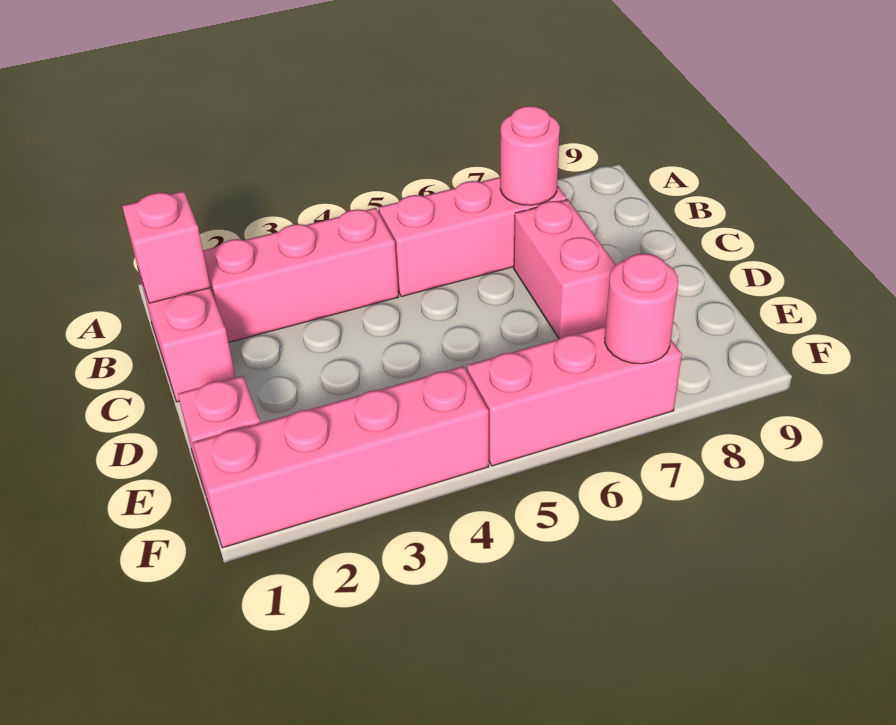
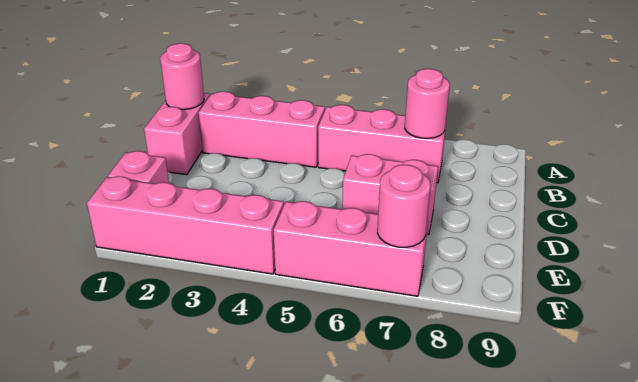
pink 1x1 brick [122,191,210,303] -> pink 1x1 round brick [160,43,204,110]
pink 1x2 brick [514,200,616,339] -> pink 1x2 brick turned to [342,154,438,234]

